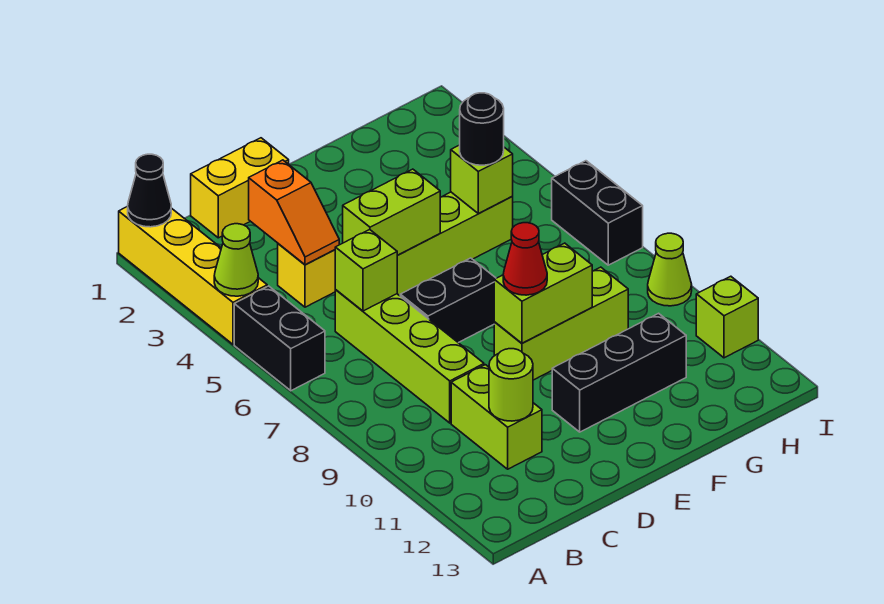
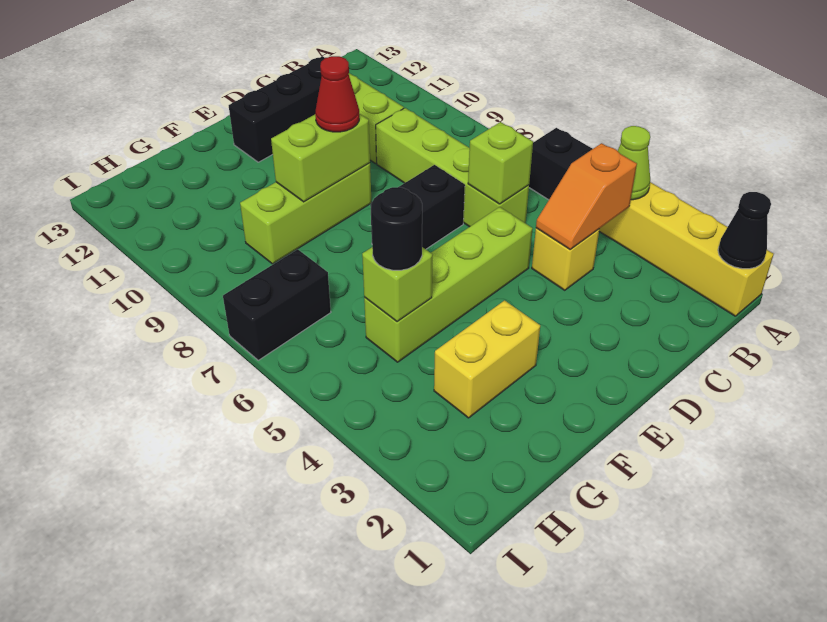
yellow 1x2 brick [191,138,289,238] -> yellow 1x2 brick moved to [434,300,540,418]
orange 1x2 slope [249,160,339,265] -> orange 1x2 slope turned to [536,143,637,250]
lime 1x1 round brick [489,349,533,421] -> none
lime 1x2 brick [343,169,440,255] -> none
black 1x3 brick [552,313,686,432] -> black 1x3 brick moved to [229,56,325,162]
black 1x2 brick [552,161,643,265] -> black 1x2 brick turned to [223,249,331,360]
lime 1x1 cone [648,233,692,306] -> none
lime 1x1 brick [696,276,758,358] -> none

